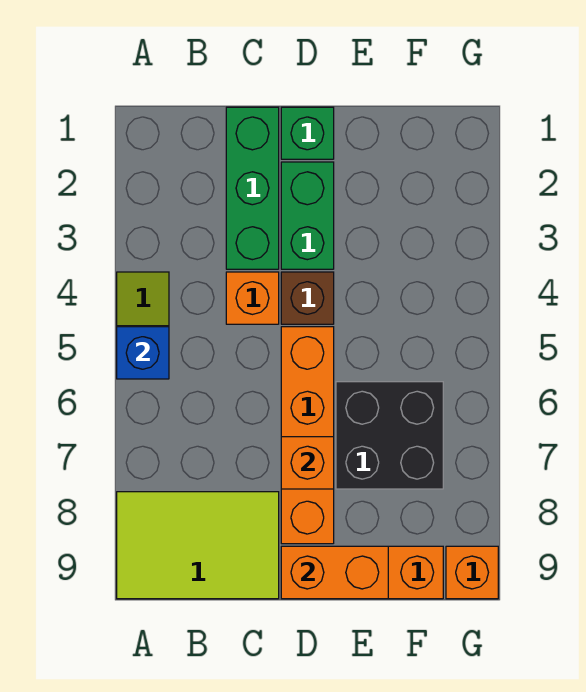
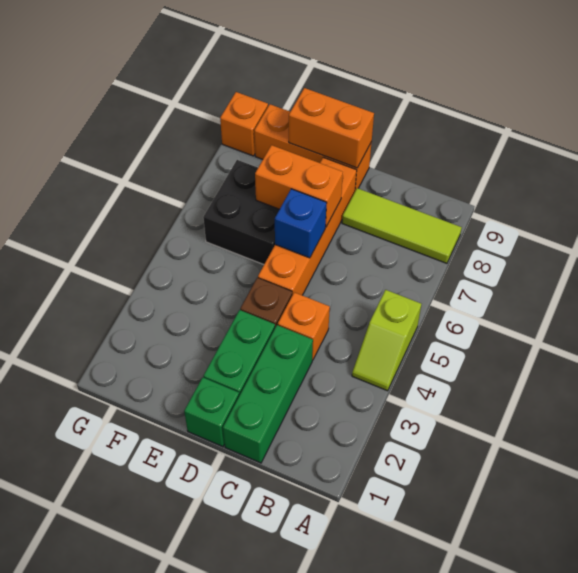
blue 1x1 brick [117,327,169,379] -> blue 1x1 brick moved to [275,189,326,258]
lime 2x3 tile [117,492,279,599] -> lime 1x3 tile [342,188,462,263]
orange 1x1 brick [281,437,334,489] -> orange 1x2 brick [255,145,343,227]

